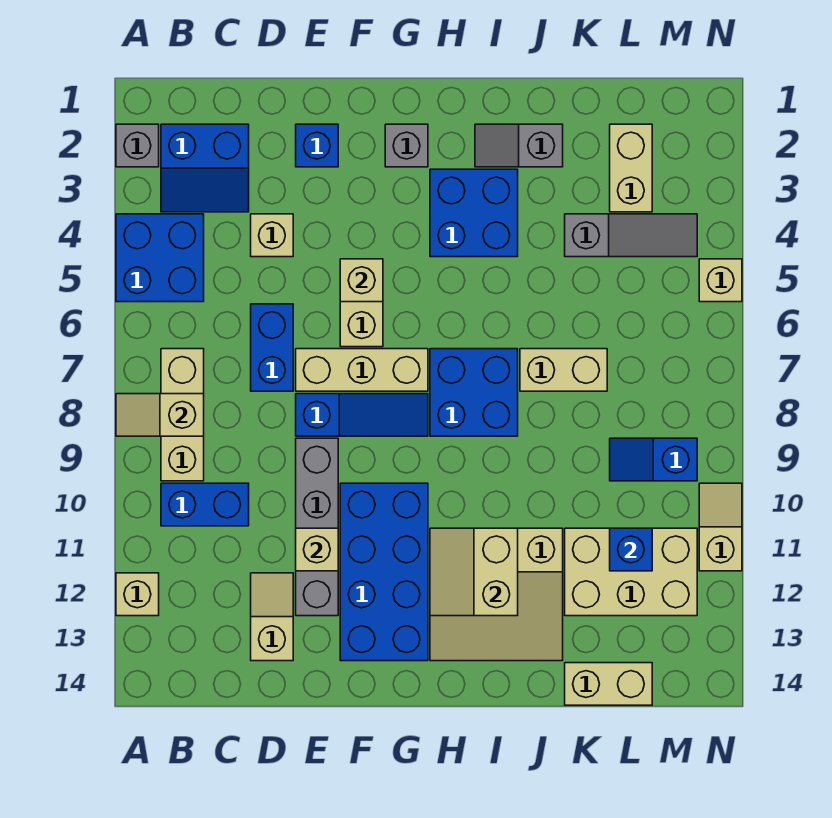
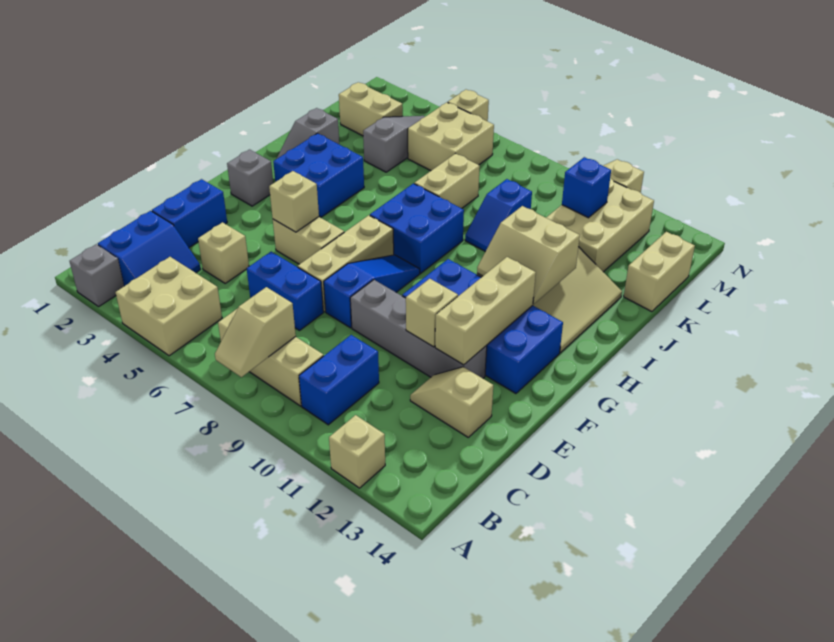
blue 2x2 brick [116,214,204,302] -> tan 2x2 brick [116,257,222,356]
blue 1x1 brick [296,124,338,167] -> blue 1x2 brick [152,179,227,248]
none -> tan 1x3 brick [435,257,536,365]
none -> tan 2x2 brick [408,102,494,171]
blue 1x2 slope [610,438,697,481] -> blue 1x2 slope moved to [465,179,532,252]

